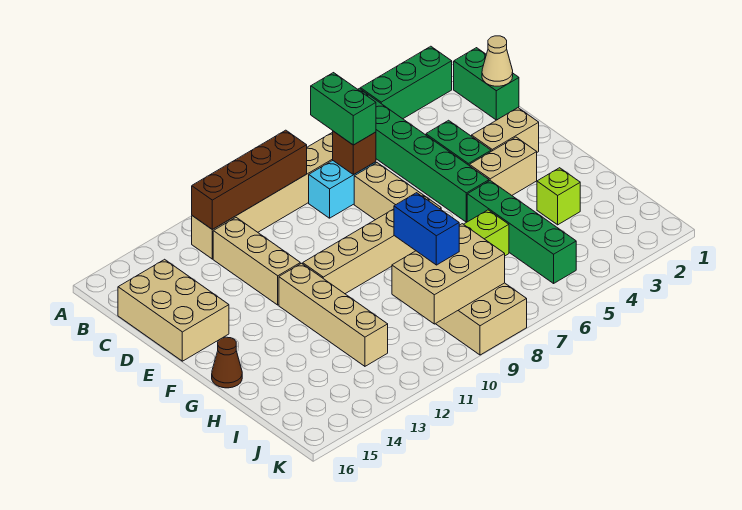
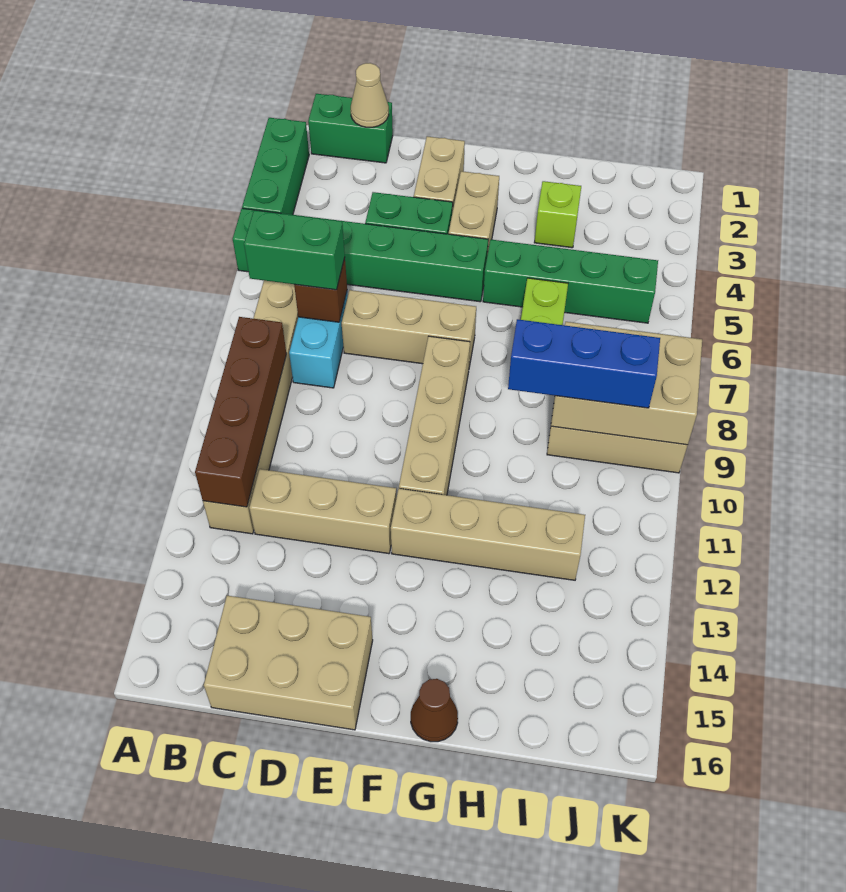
blue 1x2 brick [394,193,459,265] -> blue 1x3 brick [508,319,660,408]
tan 2x3 brick [392,224,505,324] -> tan 2x3 brick turned to [551,322,702,445]

